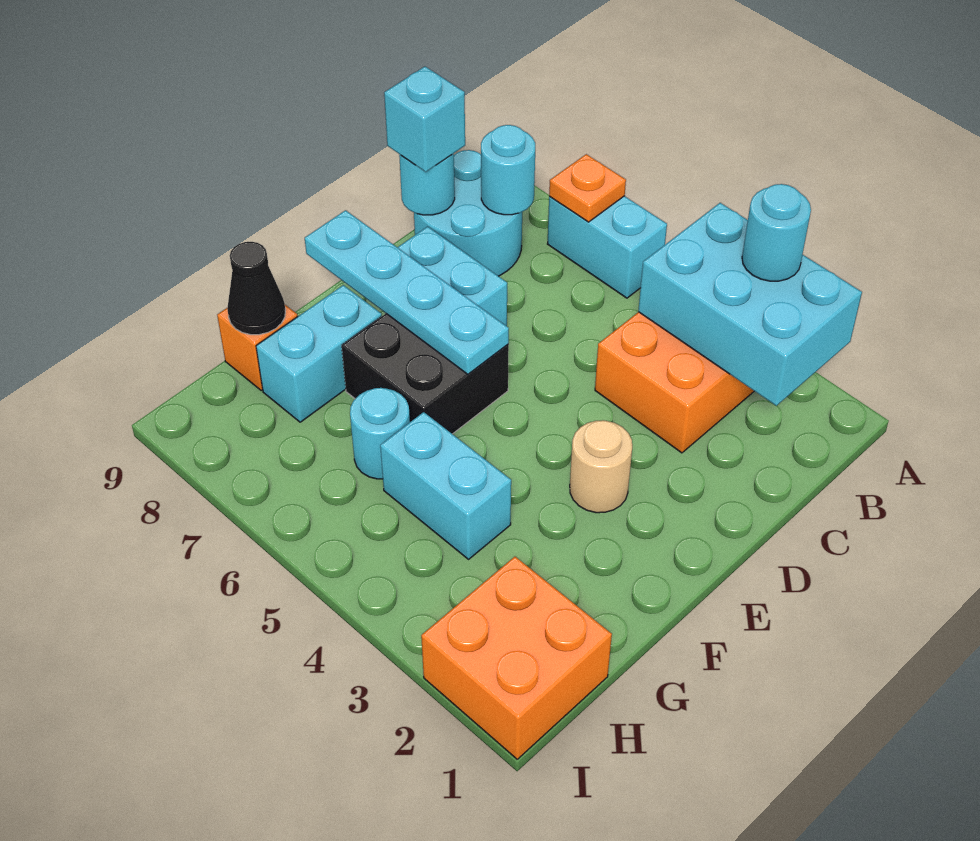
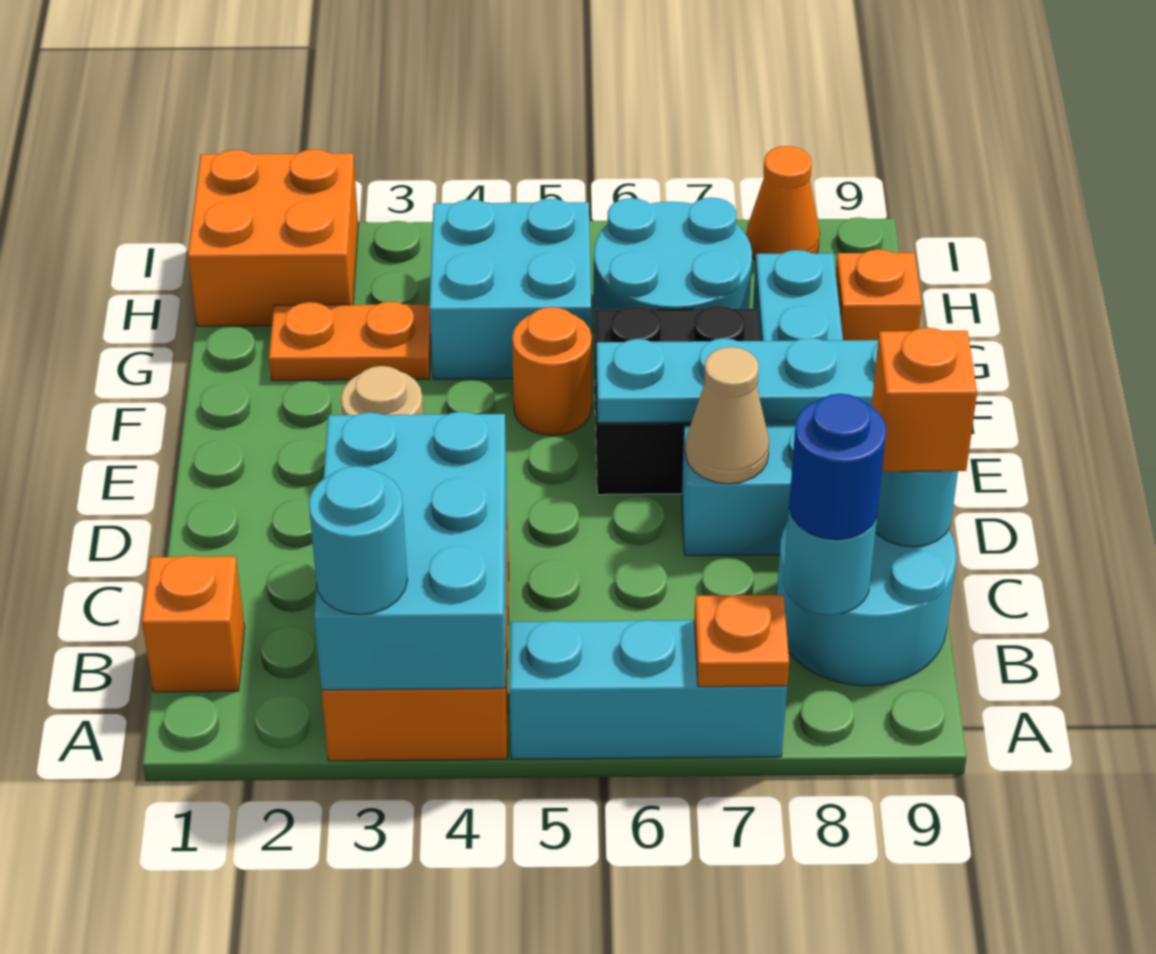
cyan 2x3 brick [638,203,862,406] -> cyan 2x3 brick turned to [314,412,507,690]
cyan 1x2 brick [548,196,667,298] -> cyan 1x3 brick [510,620,787,759]
none -> orange 1x1 brick [142,555,245,692]
none -> blue 1x1 round brick [789,394,887,540]
cyan 1x1 brick [384,67,465,172] -> orange 1x1 brick [872,328,977,472]
none -> tan 1x1 cone [686,347,769,484]
none -> orange 1x1 round brick [512,307,592,436]
none -> orange 1x2 plate [269,302,431,381]
cyan 1x2 brick [380,412,511,559] -> cyan 2x2 brick [430,199,591,379]
cyan 1x1 round brick [350,388,410,479] -> cyan 2x2 round brick [594,197,752,332]
black 1x1 cone [227,242,285,335] -> none
none -> orange 1x1 cone [746,146,820,260]

